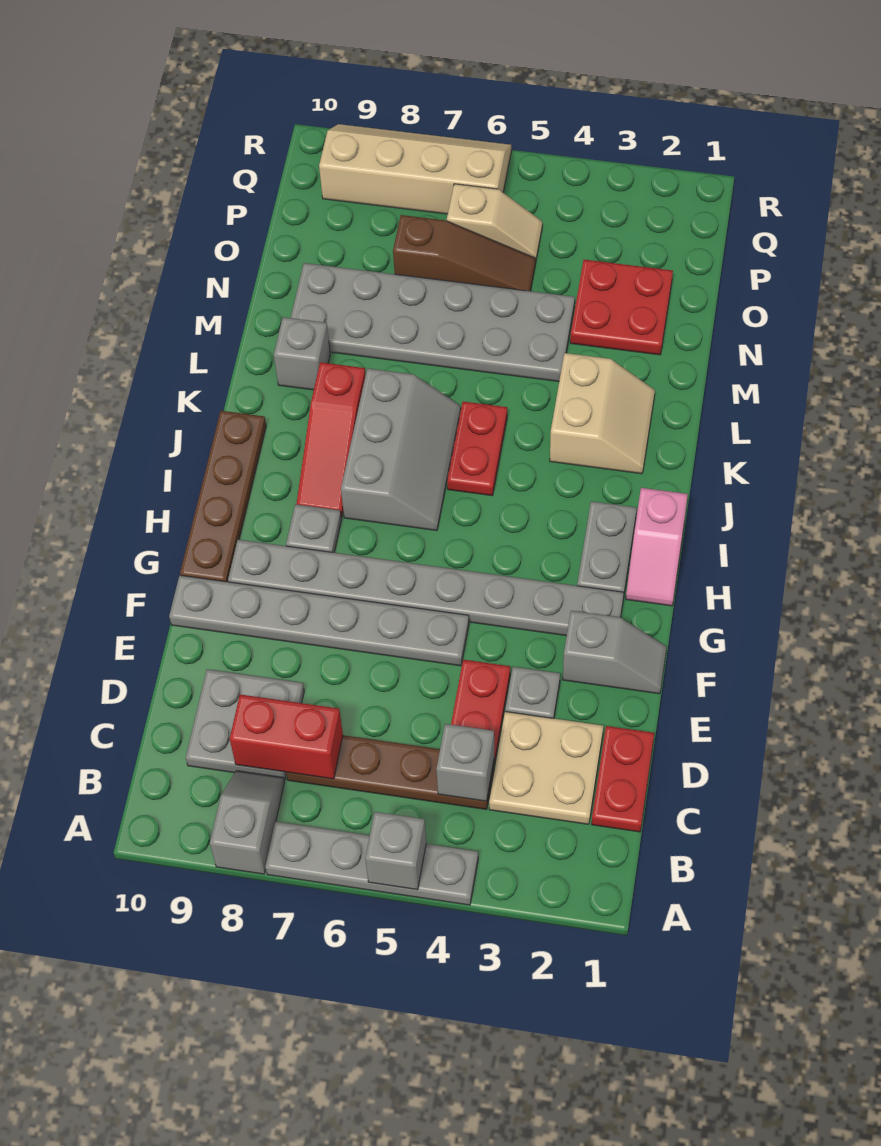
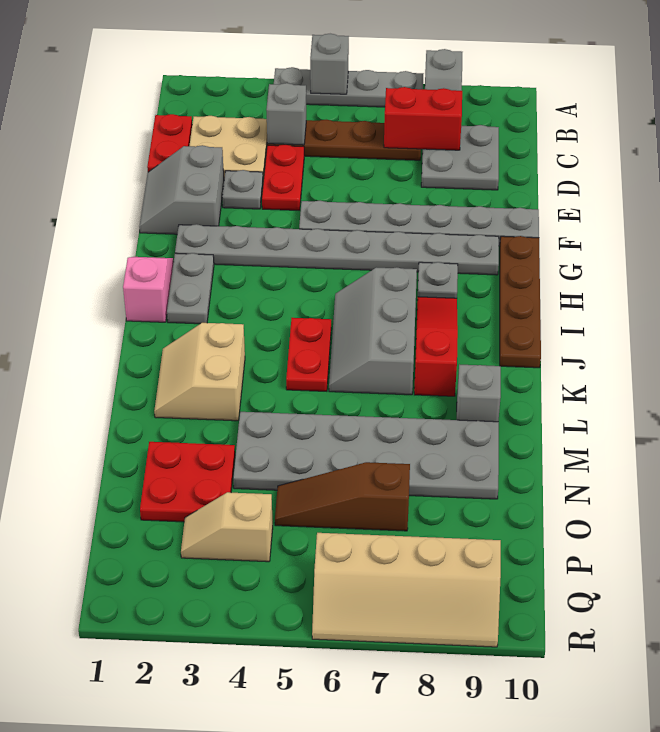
grey 1x2 slope [563,611,667,694] -> grey 2x2 slope [139,145,224,234]
tan 1x2 slope [447,184,542,259] -> tan 1x2 slope moved to [181,492,273,562]

